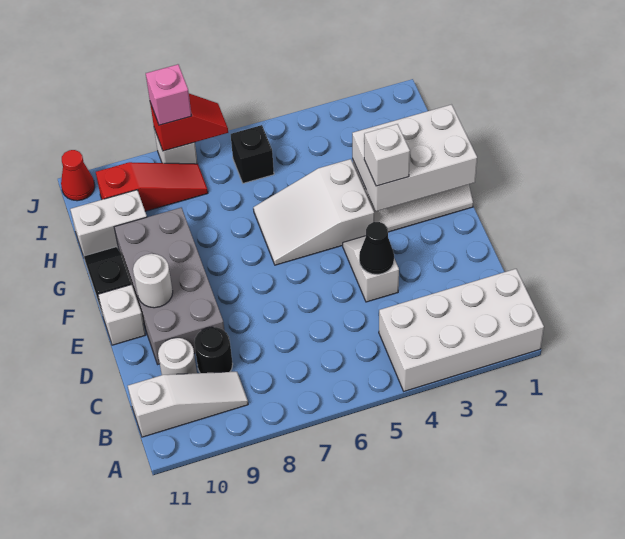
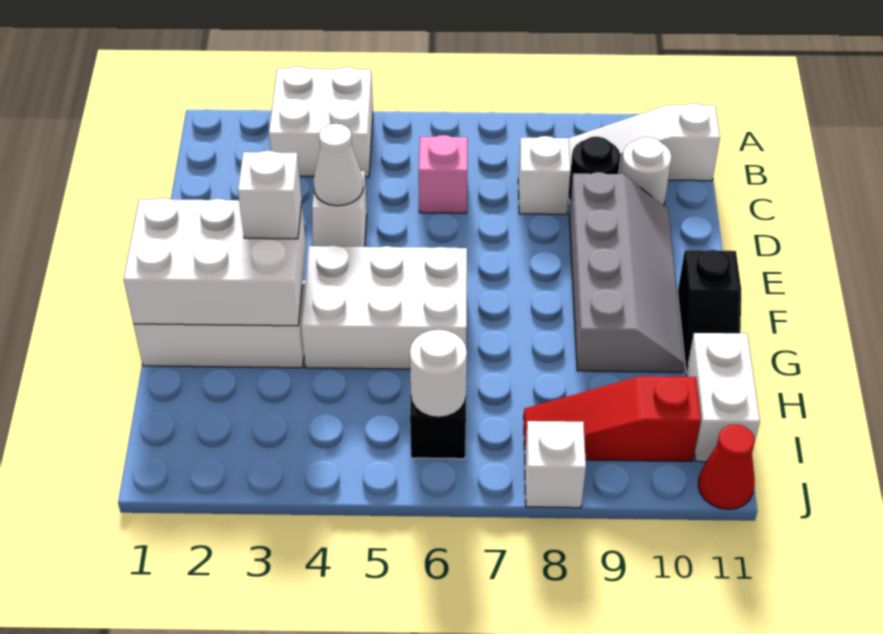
white 2x4 brick [379,269,544,391] -> white 2x2 brick [269,66,373,177]
black 1x1 cone [359,222,394,275] -> white 1x1 cone [313,124,363,206]
grey 2x4 brick [114,208,225,364] -> grey 2x4 slope [569,172,685,372]
white 1x1 round brick [133,254,173,308] -> white 1x1 round brick moved to [410,330,467,417]
white 1x1 brick [98,285,146,345] -> white 1x1 brick moved to [518,136,570,214]
white 2x3 slope [253,159,374,265] -> white 2x3 brick [301,246,467,369]
white 1x2 brick [70,190,147,256] -> white 1x2 brick turned to [686,333,760,462]
red 1x2 slope [150,93,228,151] -> none
pink 1x1 brick [146,64,192,125] -> pink 1x1 brick moved to [419,135,468,213]

